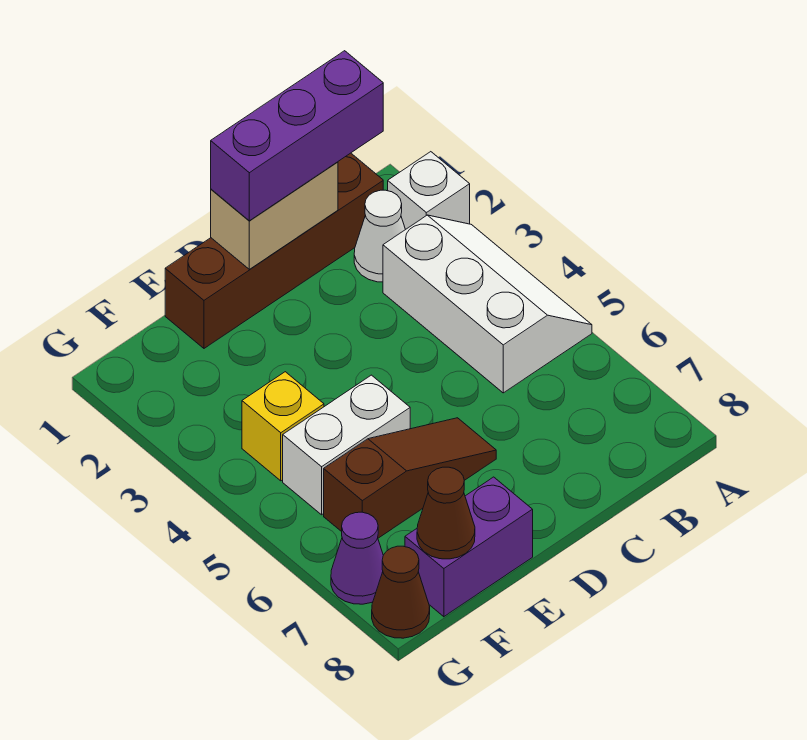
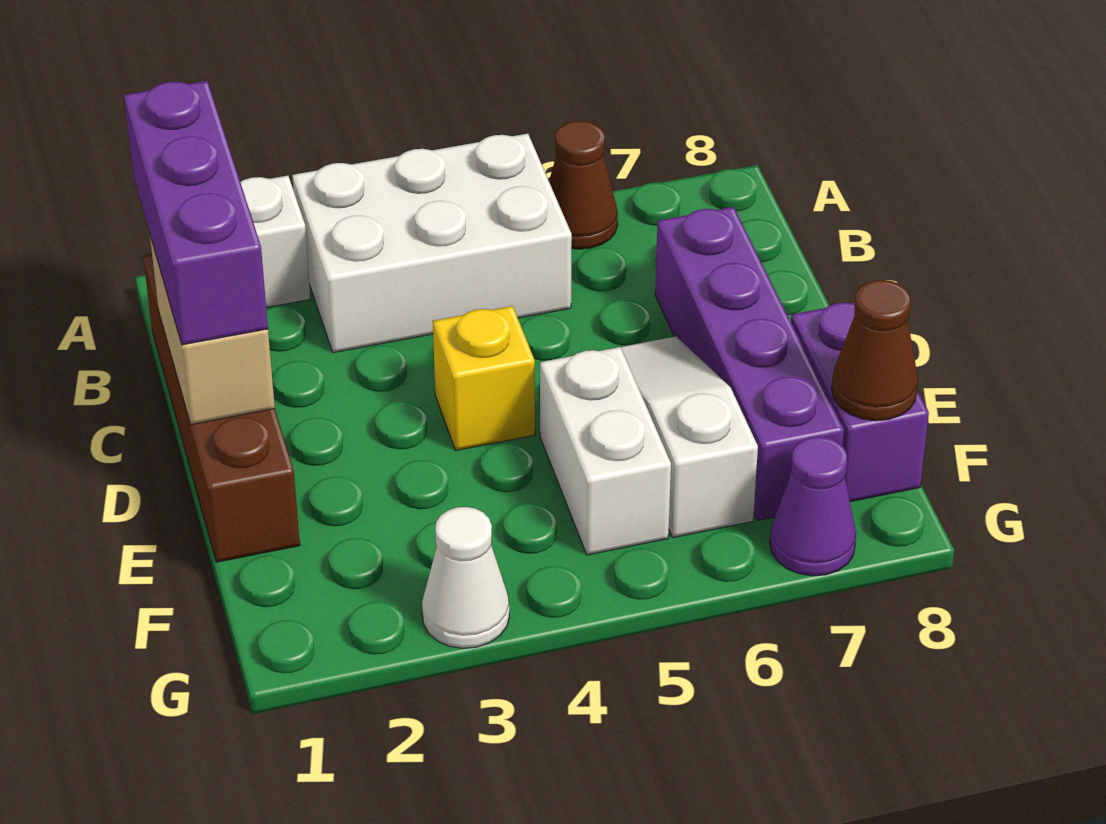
white 2x3 slope [383,215,592,393] -> white 2x3 brick [292,134,572,353]
white 1x1 cone [354,190,405,282] -> white 1x1 cone moved to [422,507,509,648]
none -> purple 1x4 brick [655,207,844,520]
brown 1x3 slope [324,418,496,538] -> white 1x3 slope [621,336,758,538]
yellow 1x1 brick [242,372,324,481] -> yellow 1x1 brick moved to [433,306,535,450]
brown 1x1 cone [372,546,430,638] -> brown 1x1 cone moved to [549,121,618,249]

